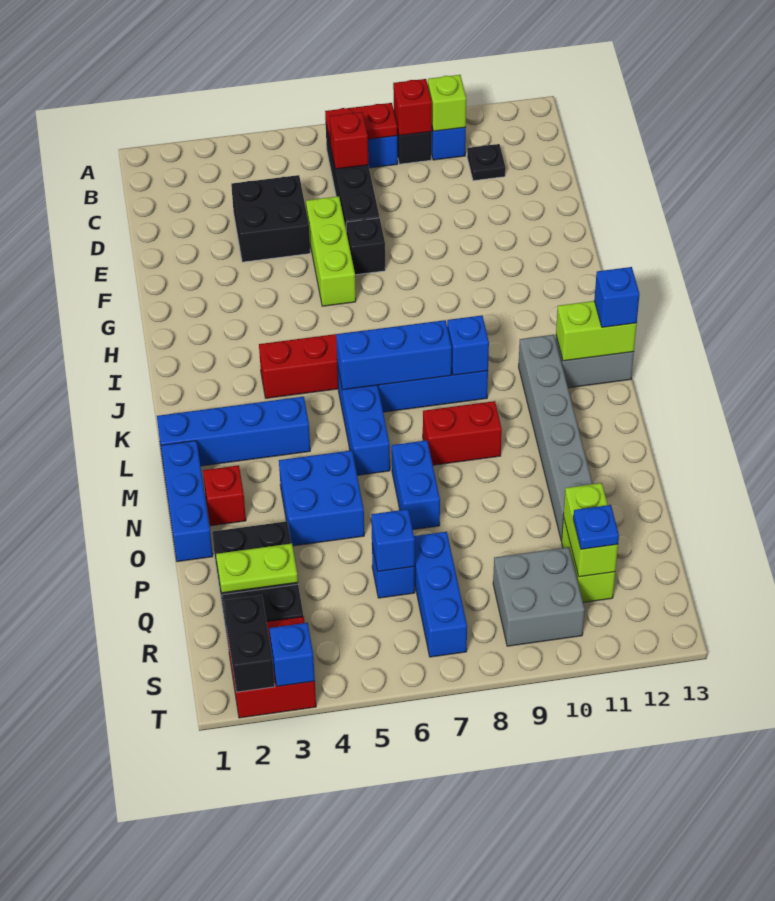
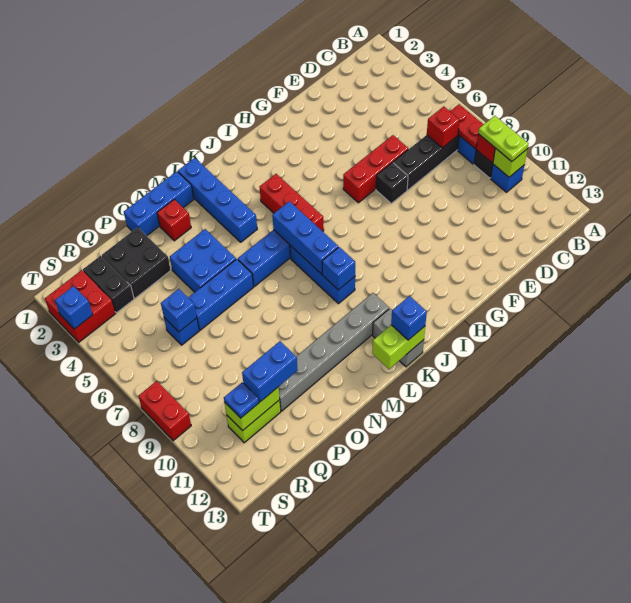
black 1x1 plate [467,144,506,181] -> none
black 2x2 brick [231,175,310,262] -> none
lime 1x3 brick [306,196,356,306] -> red 1x3 brick [343,135,408,203]
lime 1x2 brick [556,301,637,361] -> lime 1x2 brick turned to [372,325,425,369]
red 1x2 brick [423,401,502,465] -> red 1x2 brick moved to [138,381,191,441]
blue 1x2 brick [392,440,440,530] -> blue 1x2 brick moved to [242,341,298,402]
lime 1x2 plate [216,544,298,593] -> lime 1x2 plate moved to [478,116,528,162]
blue 1x3 brick [414,532,467,657] -> blue 1x3 brick moved to [188,259,253,330]
grey 2x2 brick [493,547,585,646] -> none
black 1x2 brick [224,595,275,692] -> none

